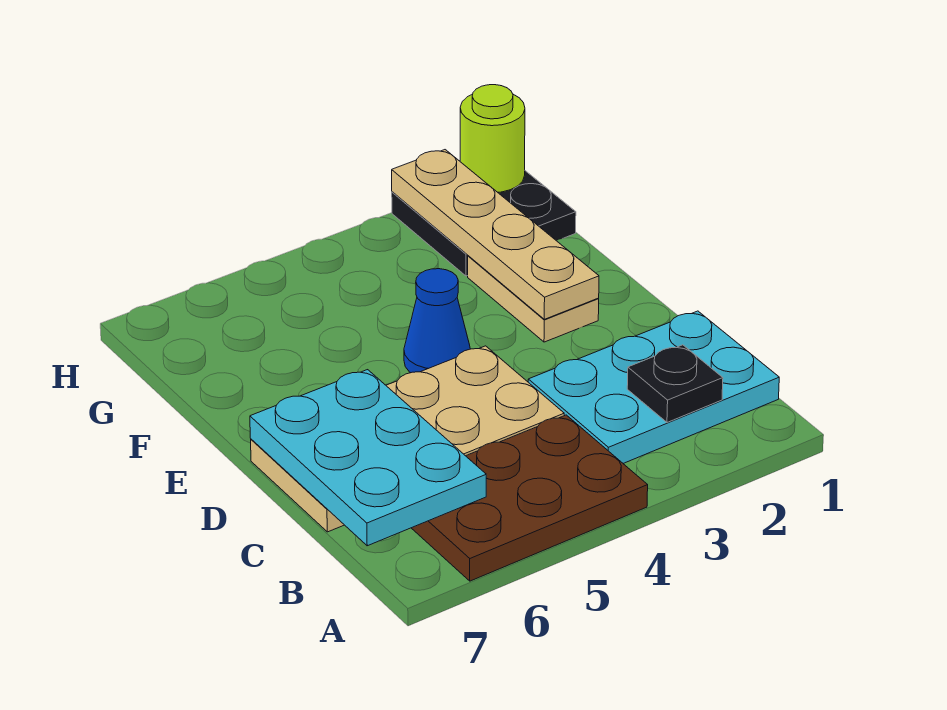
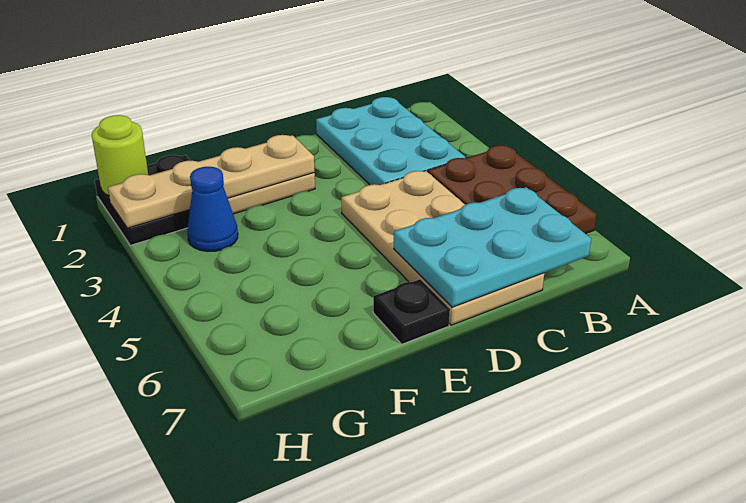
black 1x1 plate [627,345,723,422] -> black 1x1 plate moved to [373,279,450,344]
blue 1x1 cone [404,269,470,373] -> blue 1x1 cone moved to [187,167,238,252]

